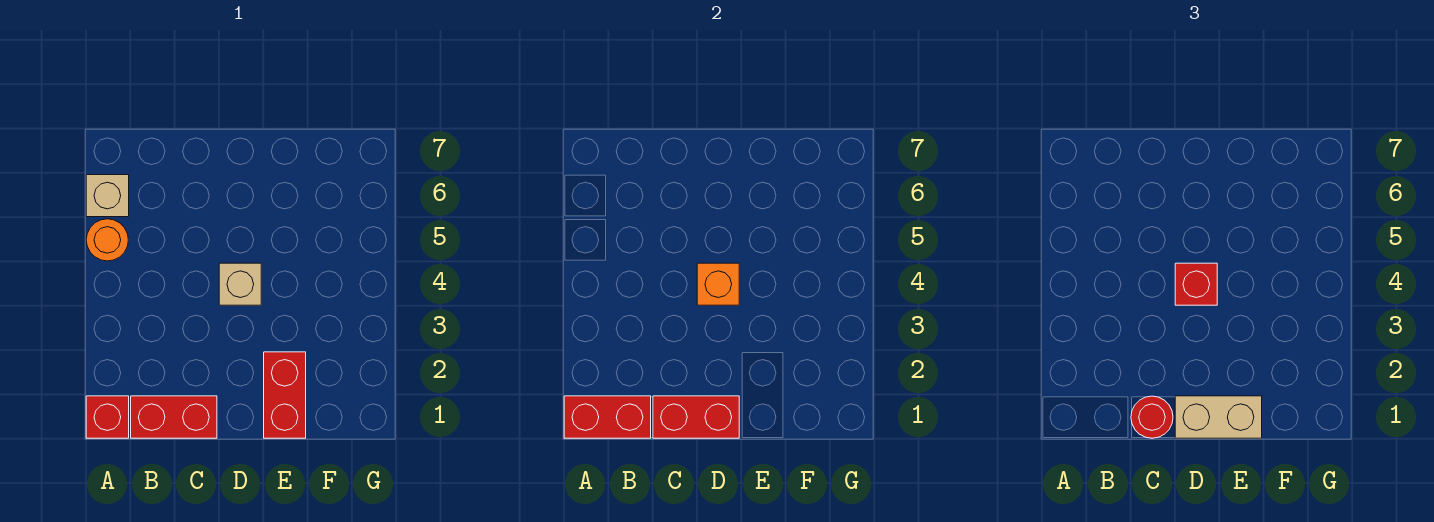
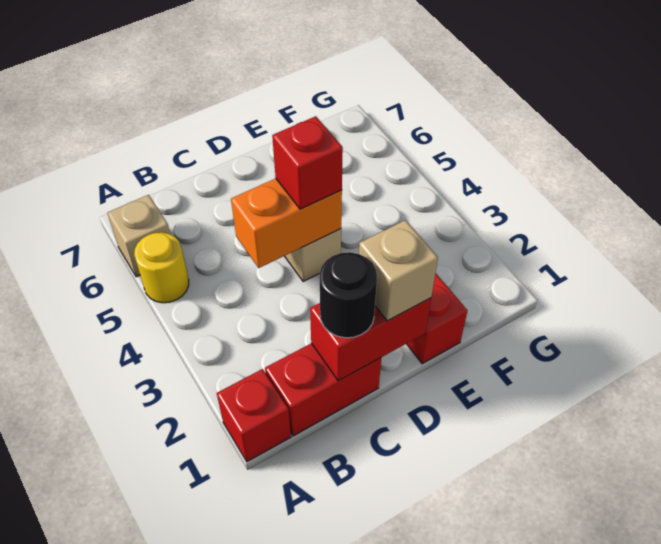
red 1x2 brick [564,396,651,438] -> none
orange 1x1 round brick [86,219,128,261] -> yellow 1x1 round brick [134,232,189,303]
red 1x1 round brick [1131,396,1173,438] -> black 1x1 round brick [320,252,377,338]
tan 1x2 brick [1175,396,1262,438] -> tan 1x1 brick [359,220,438,321]
orange 1x1 brick [697,263,739,305] -> orange 1x2 brick [231,178,342,268]

